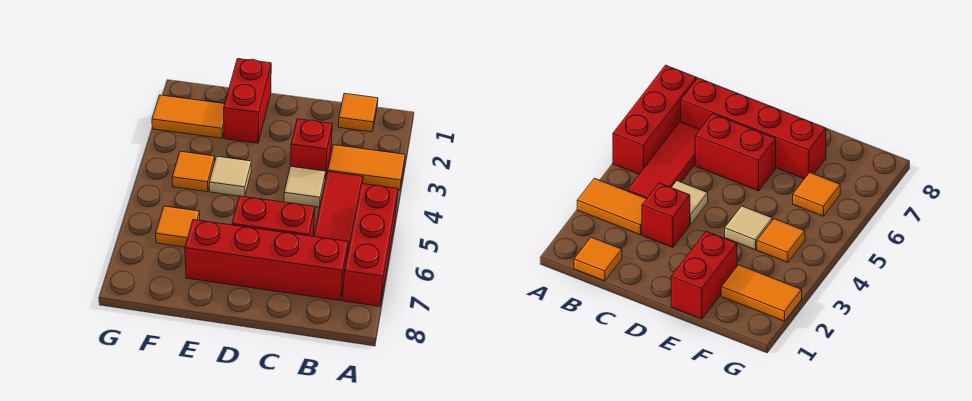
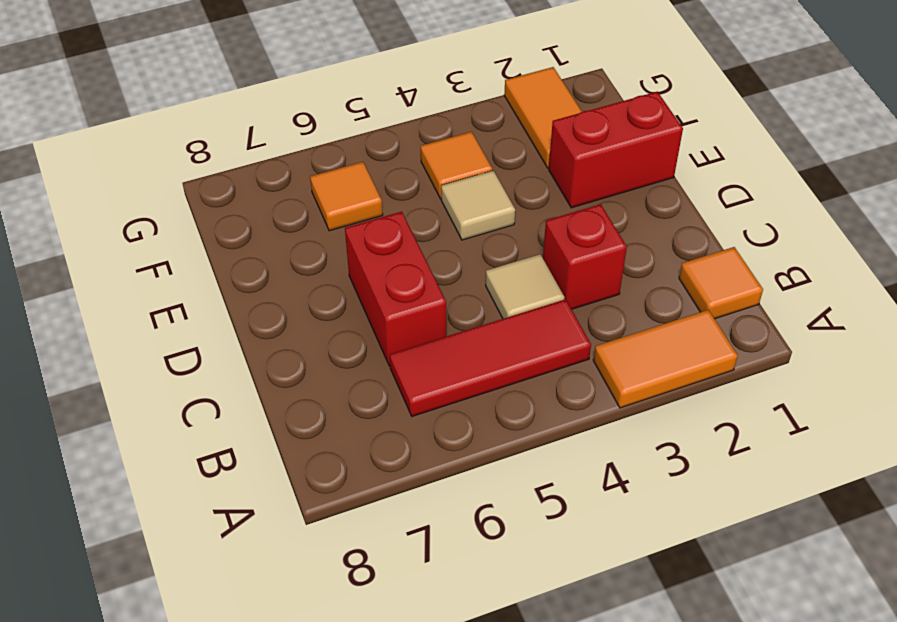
orange 1x2 tile [328,145,405,190] -> orange 1x2 tile turned to [593,310,738,408]
red 1x3 brick [343,184,398,306] -> none
red 1x4 brick [185,220,348,301] -> none

